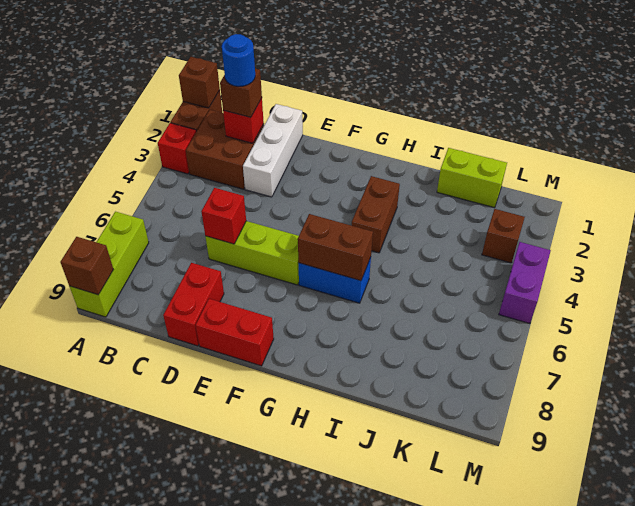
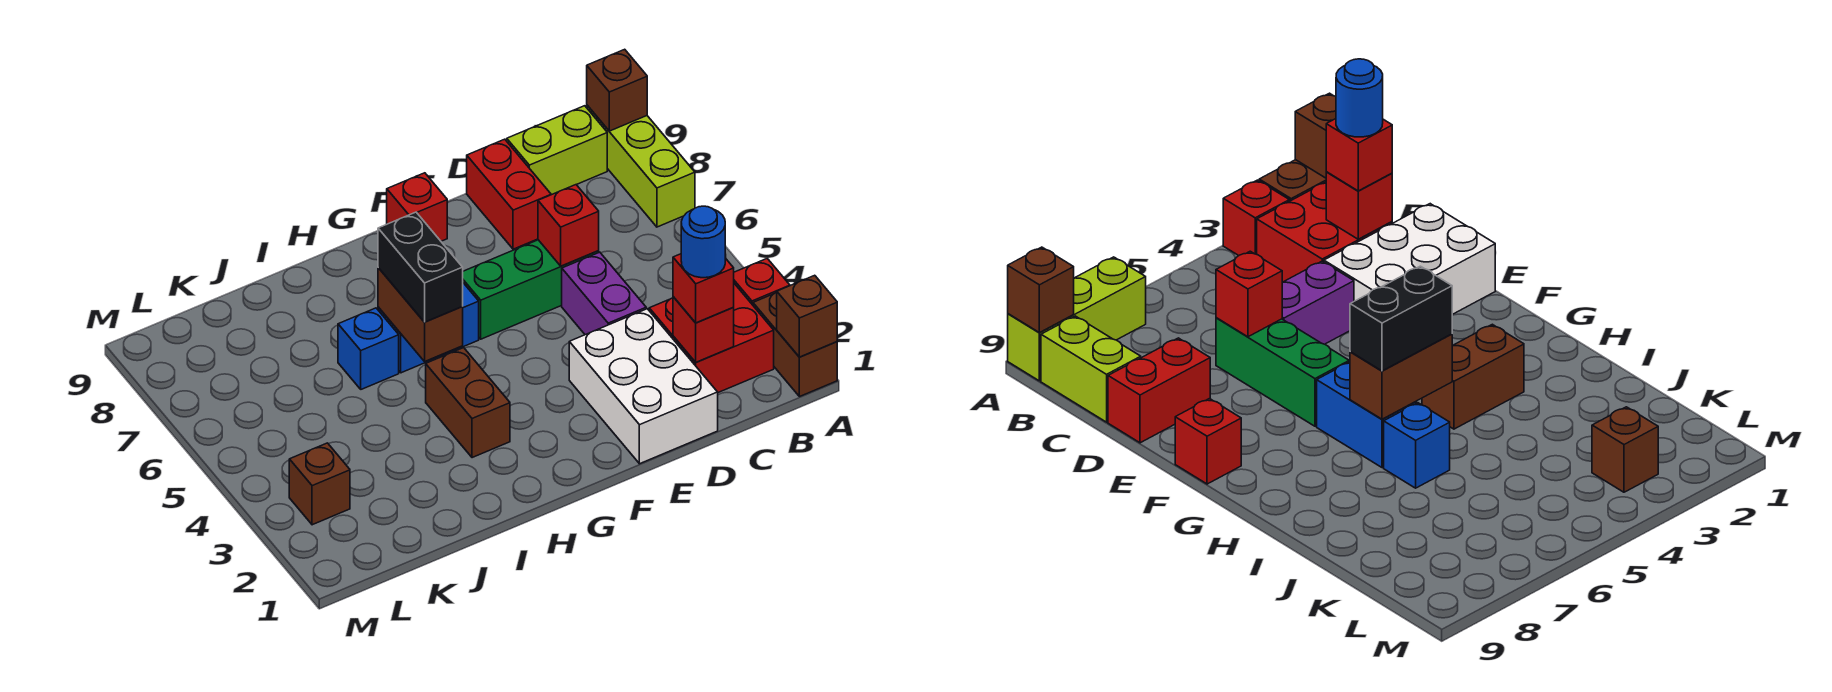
brown 2x2 brick [186,110,264,189] -> red 2x2 brick [649,284,774,393]
brown 1x1 brick [220,68,262,117] -> red 1x1 brick [673,254,734,323]
white 1x3 brick [243,104,303,197] -> white 2x3 brick [569,309,718,464]
lime 1x3 brick [205,221,299,285] -> green 1x3 brick [463,240,599,339]
red 1x2 brick [196,299,274,366] -> red 1x1 brick [387,173,447,241]
brown 1x2 brick [298,214,373,281] -> brown 1x2 brick turned to [378,268,463,361]
none -> black 1x2 brick [378,212,463,322]
none -> blue 1x1 brick [338,308,399,389]
lime 1x2 brick [437,148,507,208] -> lime 1x2 brick moved to [507,106,607,195]
purple 1x2 brick [499,242,551,324] -> purple 1x2 brick moved to [562,252,646,335]

